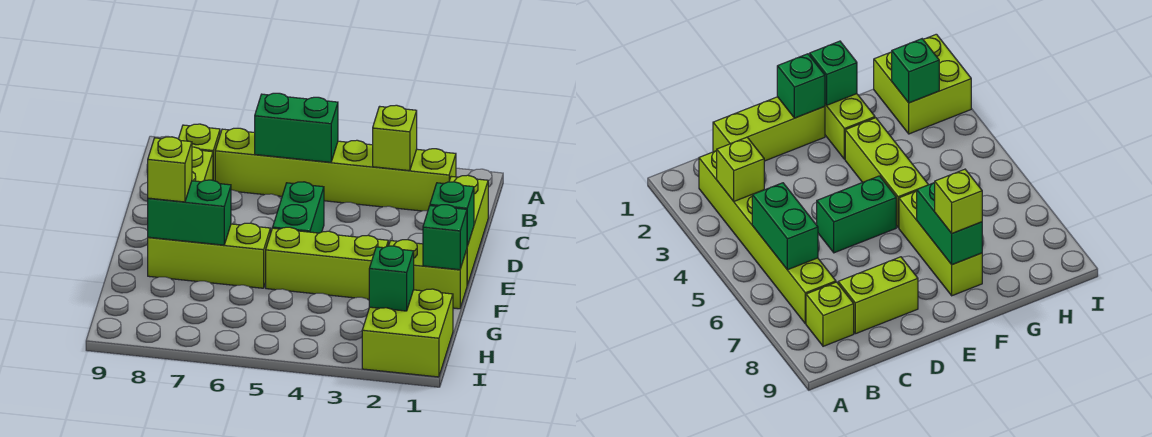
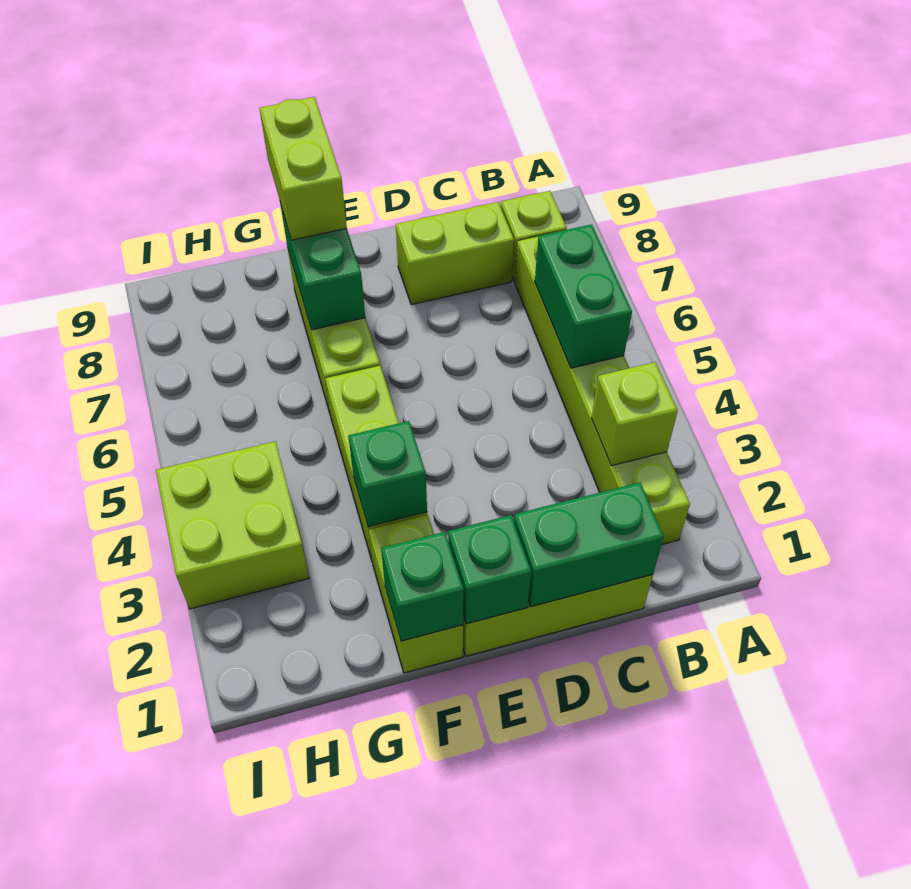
green 1x2 brick [273,182,324,233] -> green 1x2 brick moved to [514,482,664,607]
lime 1x1 brick [148,137,192,202] -> lime 1x2 brick [259,97,347,240]
lime 2x2 brick [362,289,453,377] -> lime 2x2 brick moved to [156,441,309,609]
green 1x1 brick [369,246,414,311] -> green 1x1 brick moved to [348,421,427,527]

